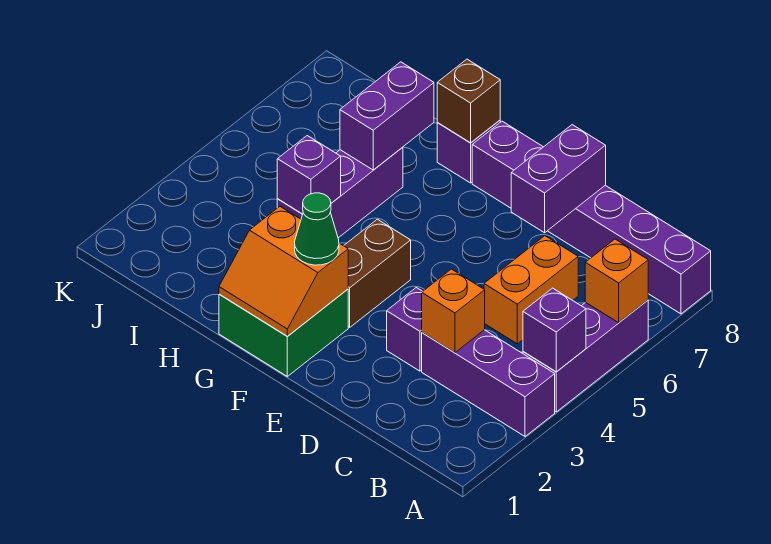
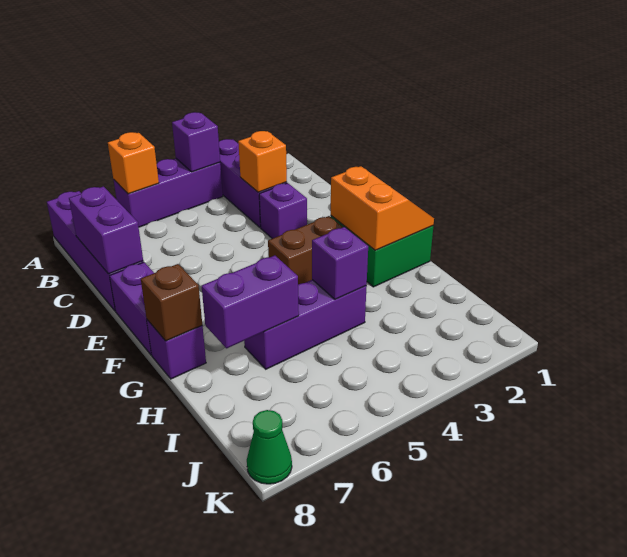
orange 1x2 brick [484,236,578,344] -> none
purple 1x2 brick [511,125,606,233] -> purple 1x2 brick turned to [69,186,143,274]
green 1x1 cone [295,193,339,265] -> green 1x1 cone moved to [247,410,292,484]

